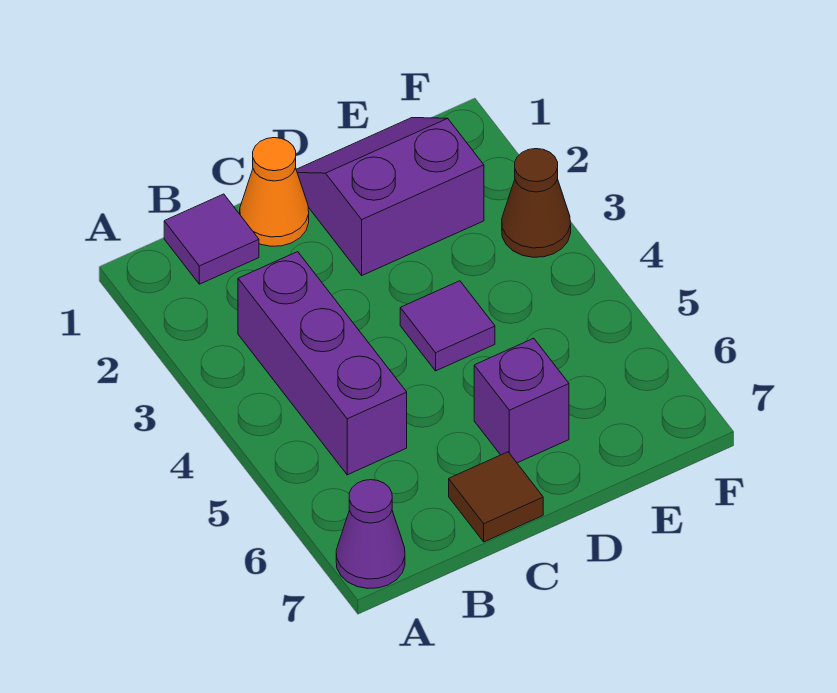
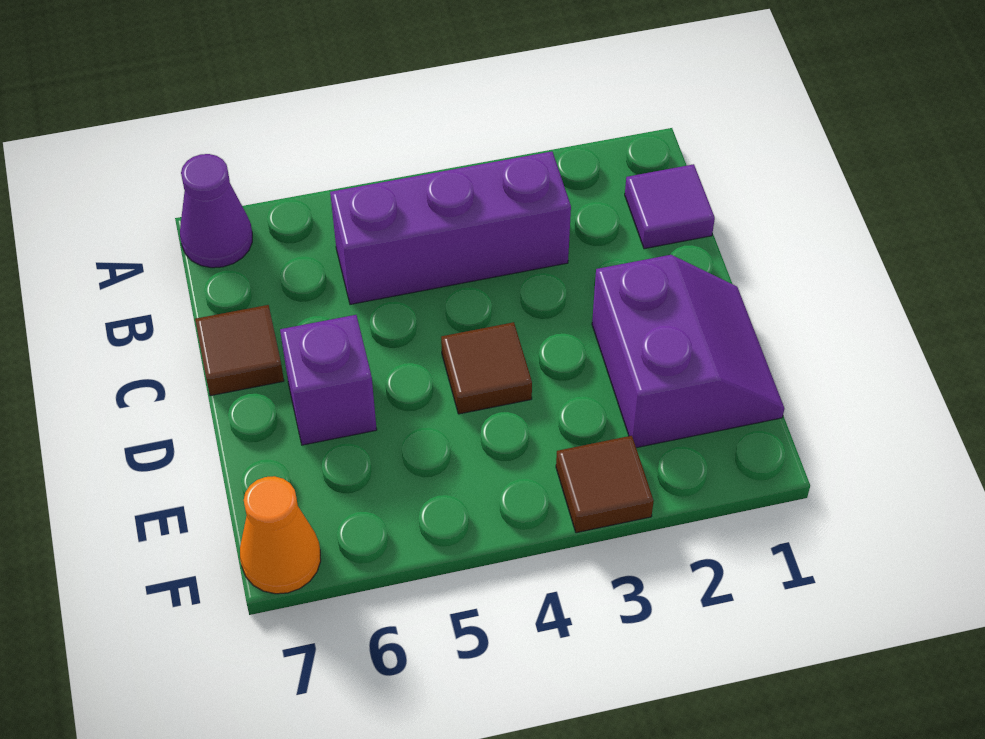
orange 1x1 cone [240,138,309,246] -> orange 1x1 cone moved to [240,476,321,594]
purple 1x1 tile [400,281,495,371] -> brown 1x1 tile [441,322,532,414]
brown 1x1 cone [502,149,571,257] -> brown 1x1 tile [556,436,654,533]

